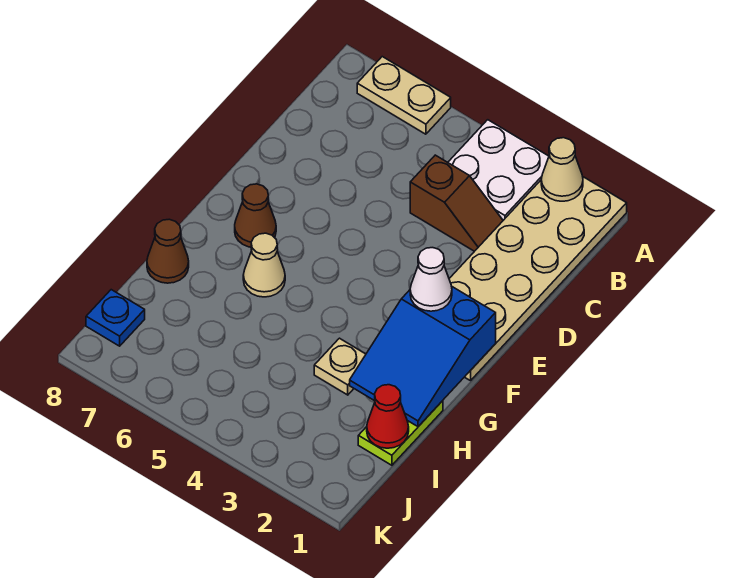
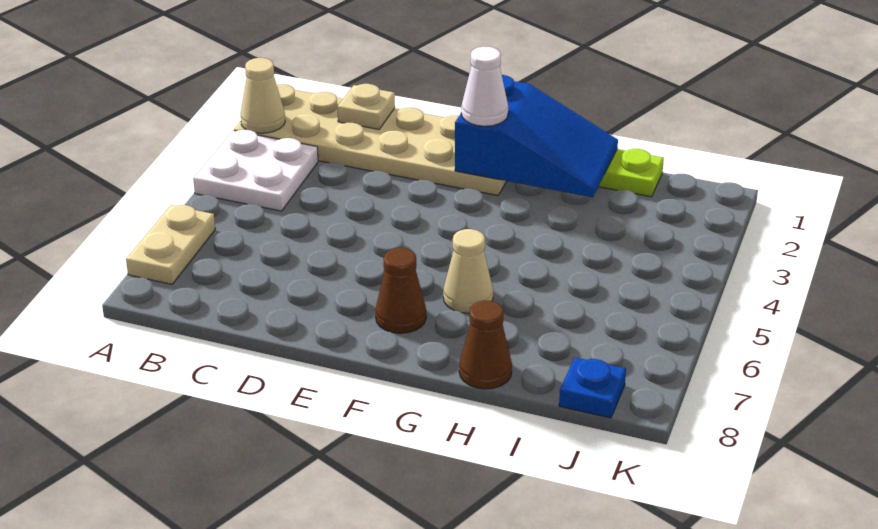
brown 1x2 slope [410,155,503,251] -> none
tan 1x1 plate [314,338,366,395] -> tan 1x1 plate moved to [337,84,395,129]
red 1x1 cone [367,385,409,448] -> none

